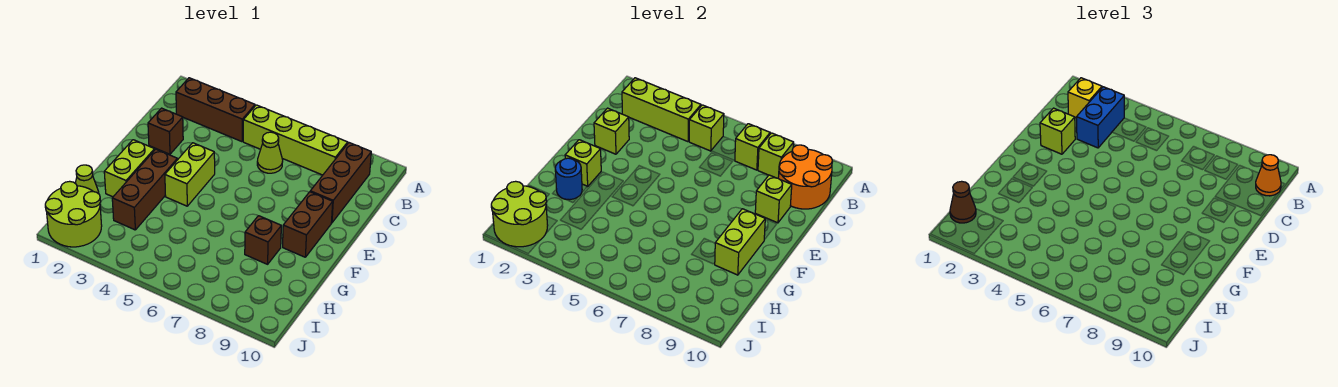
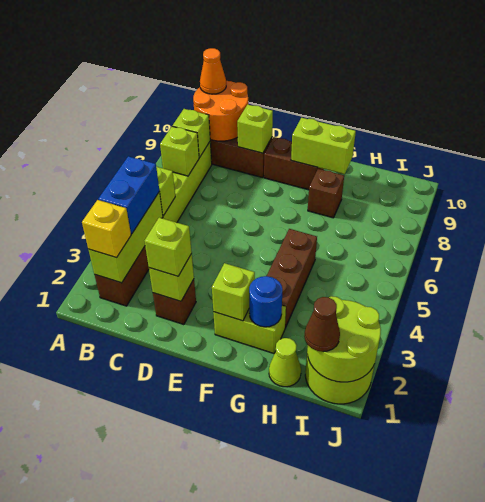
blue 1x2 brick [1077,87,1124,148] -> blue 1x2 brick turned to [98,156,159,234]
lime 1x1 cone [257,132,283,173] -> none
lime 1x2 brick [165,143,215,206] -> none
brown 1x3 brick [112,149,177,230] -> brown 1x3 brick turned to [267,229,317,328]

